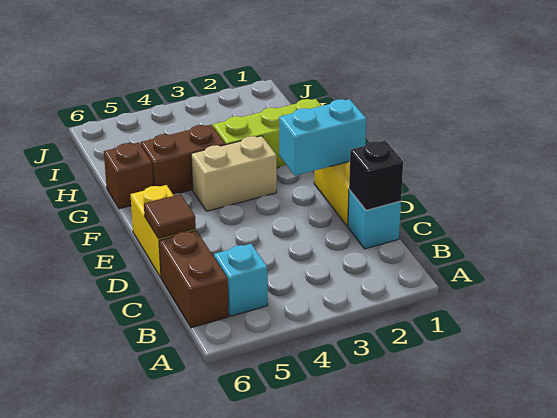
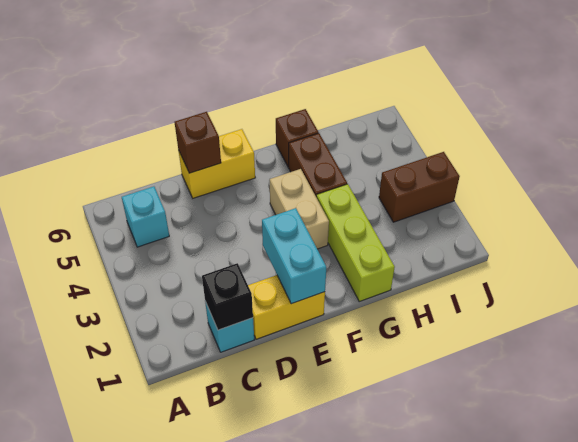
brown 1x2 brick [159,231,229,328] -> brown 1x2 brick moved to [379,152,460,222]
brown 1x1 tile [144,194,196,239] -> brown 1x1 brick [175,112,221,173]

